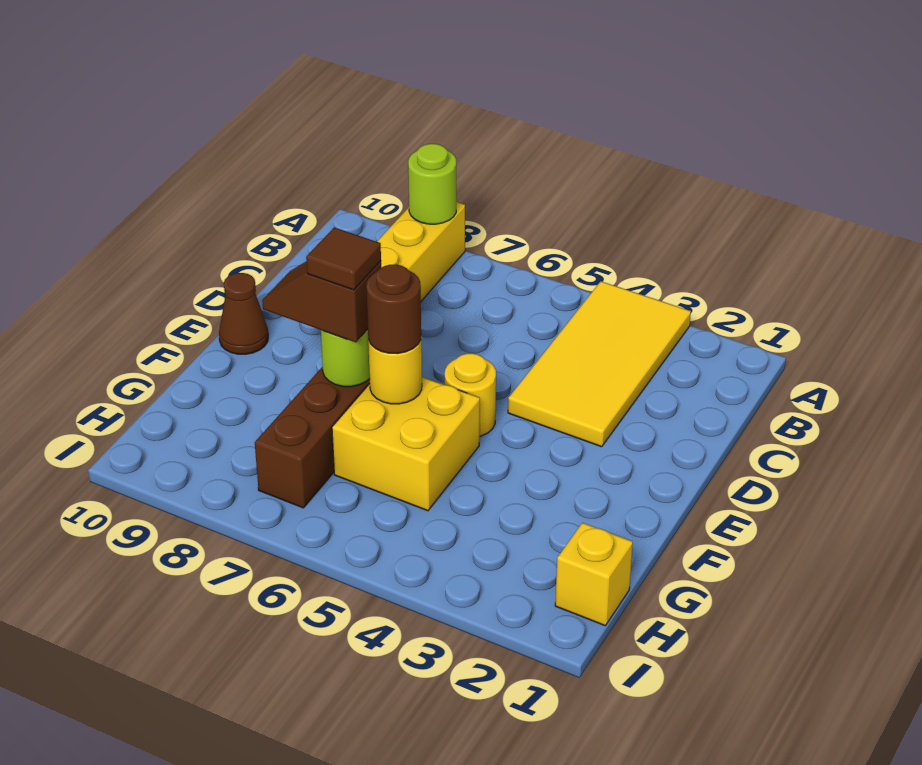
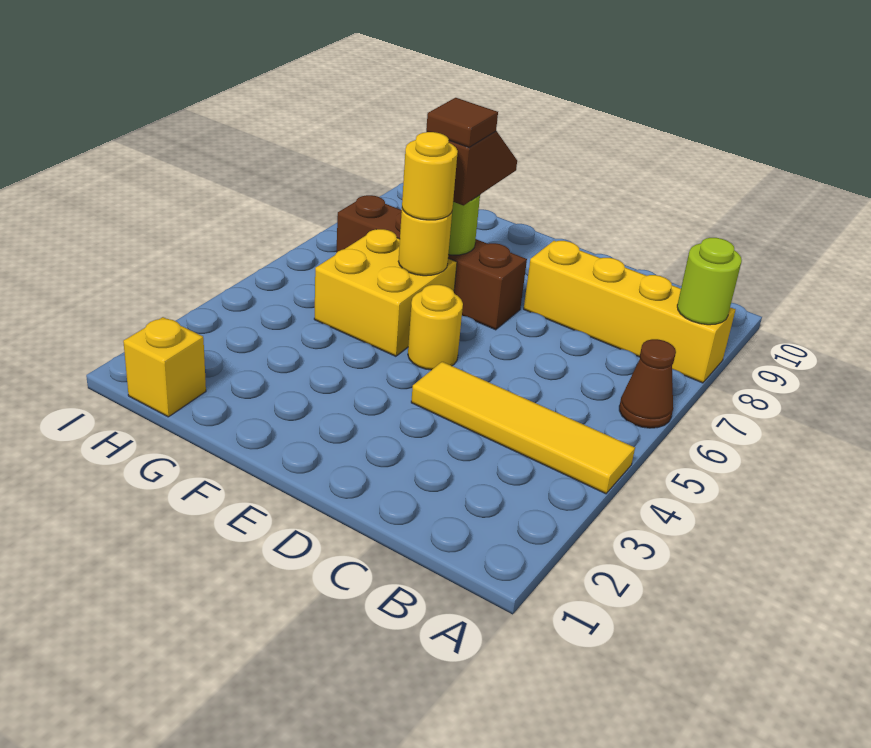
yellow 2x4 tile [508,281,691,447] -> yellow 1x4 tile [411,362,635,494]
brown 1x1 cone [219,273,268,354] -> brown 1x1 cone moved to [619,339,676,428]
brown 1x1 round brick [366,264,421,354] -> yellow 1x1 round brick [402,132,458,220]

